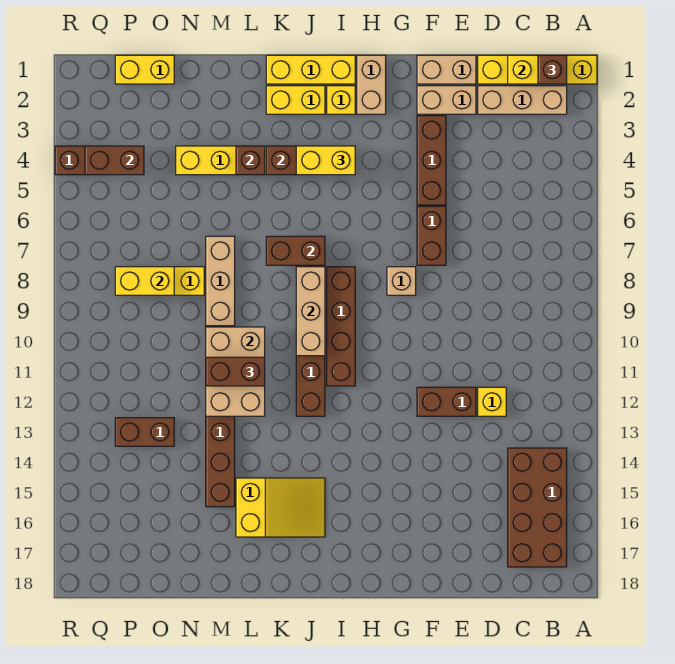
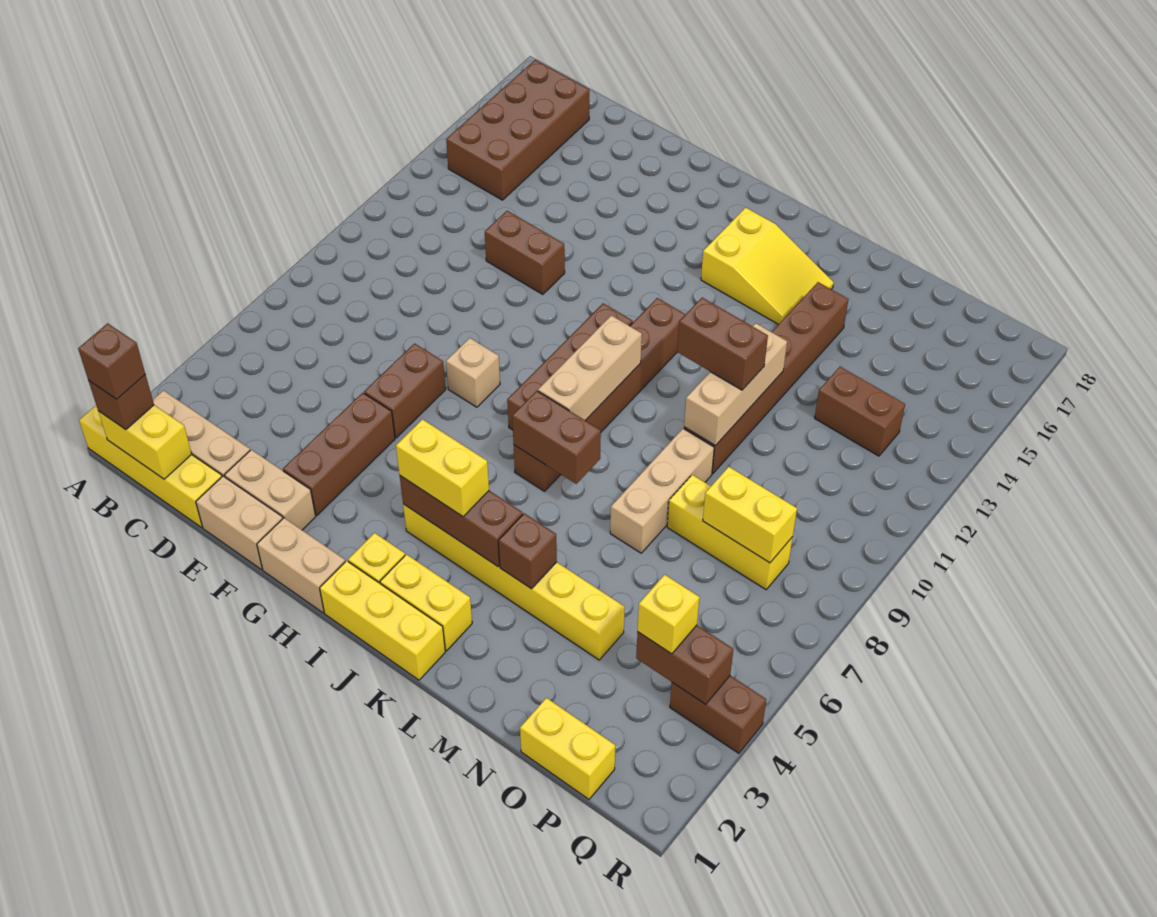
none -> brown 1x1 brick [78,323,145,399]
yellow 1x1 brick [478,387,506,416] -> yellow 1x1 brick moved to [638,575,700,654]
tan 1x2 brick [357,55,386,114] -> tan 1x2 brick turned to [257,518,345,613]
yellow 2x3 slope [236,478,325,537] -> yellow 2x3 slope turned to [701,208,834,325]
tan 2x3 brick [206,327,265,416] -> tan 1x3 brick [684,323,787,446]

